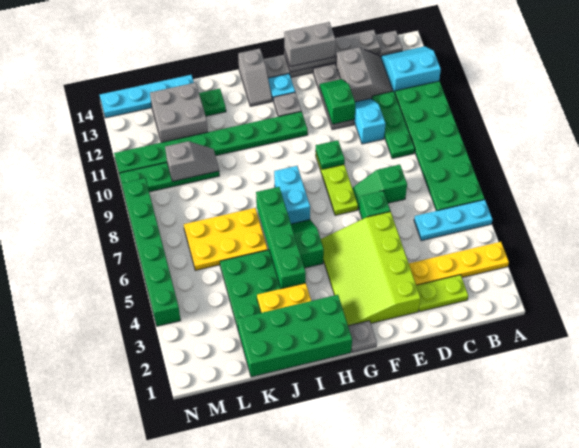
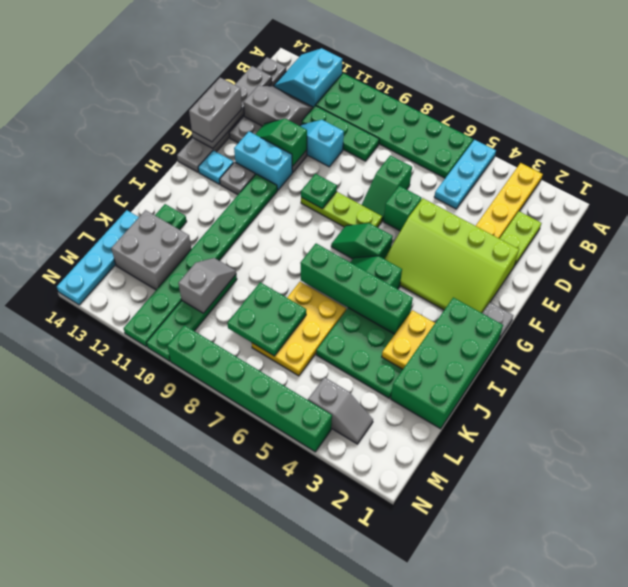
none -> green 1x2 slope [331,223,393,259]
cyan 1x2 brick [274,166,310,224] -> cyan 1x2 brick moved to [234,132,292,190]
grey 1x2 slope [238,49,272,106] -> grey 1x2 slope moved to [308,377,373,444]
none -> green 2x2 plate [227,282,306,356]

